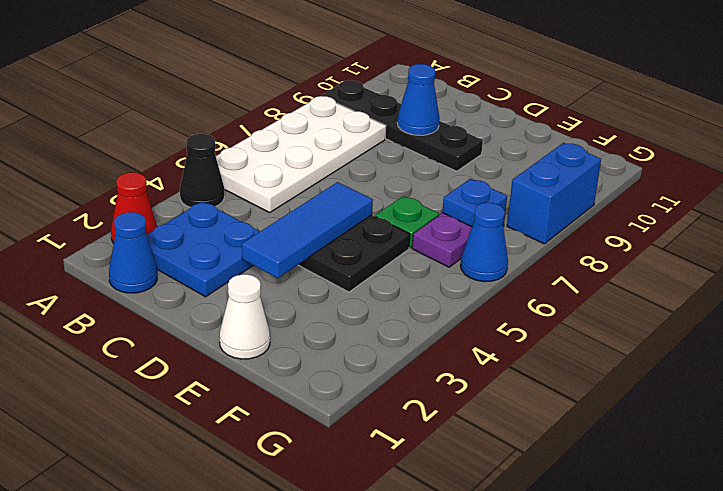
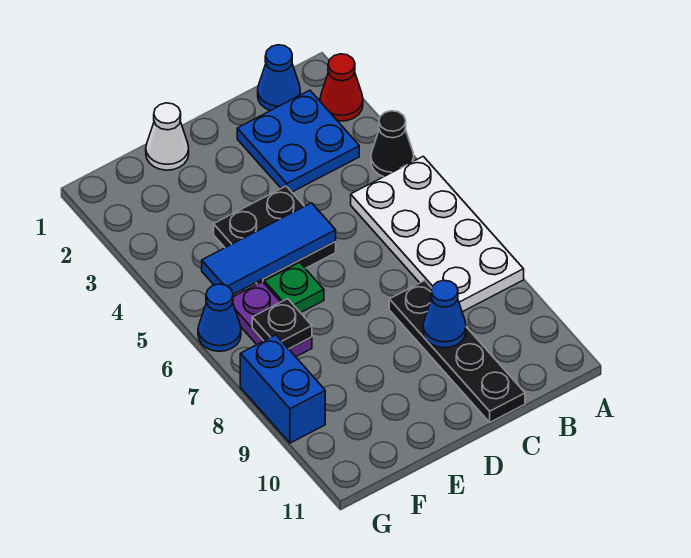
black 1x4 plate [322,80,483,171] -> black 1x4 plate turned to [389,281,525,422]
blue 1x3 tile [242,182,373,278] -> blue 1x3 tile turned to [202,203,336,294]
blue 1x1 plate [442,179,507,227] -> black 1x1 plate [252,299,312,349]

